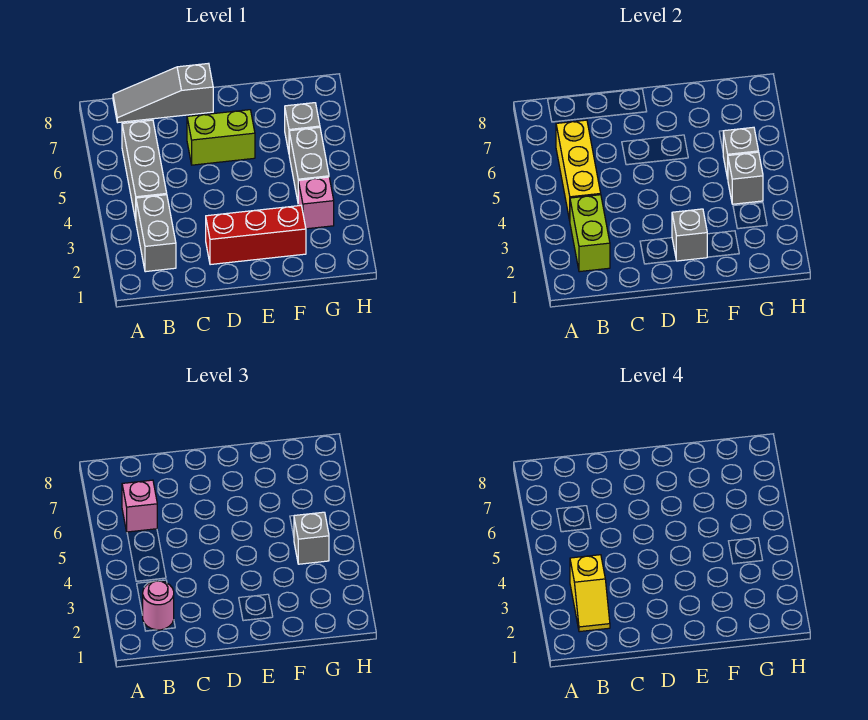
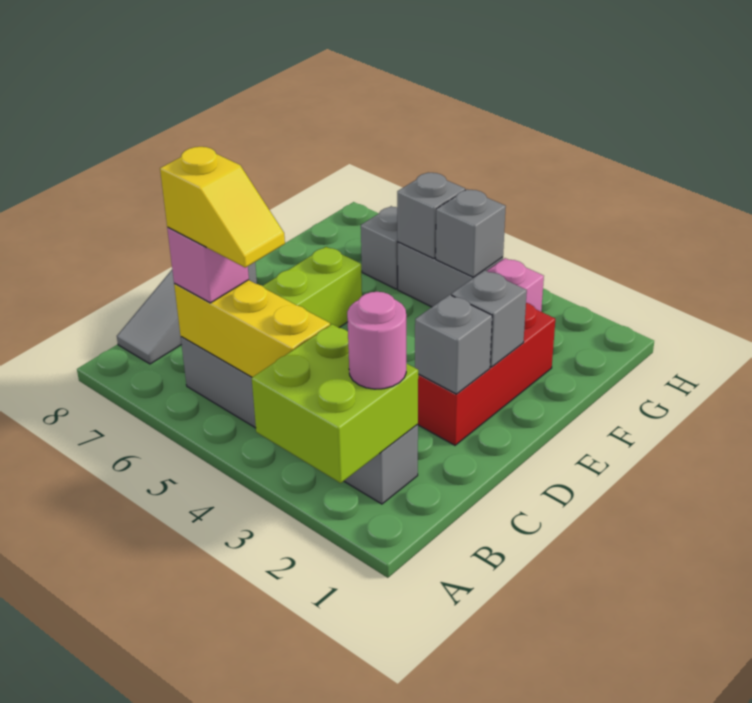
lime 1x2 brick [570,195,610,272] -> lime 2x2 brick [252,324,418,483]
yellow 1x2 slope [570,555,610,632] -> yellow 1x2 slope moved to [160,147,285,268]
grey 1x1 brick [294,512,329,564] -> grey 1x1 brick moved to [415,295,492,394]

